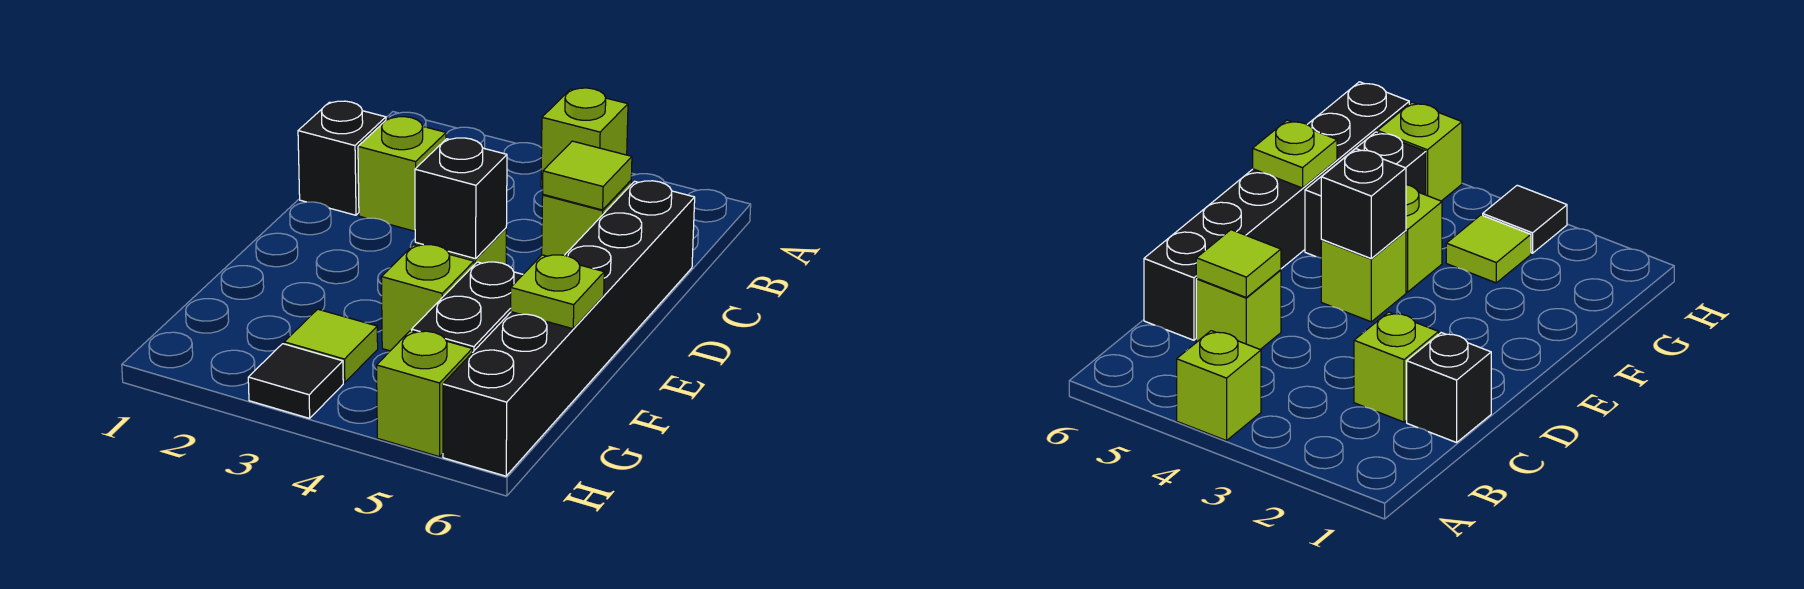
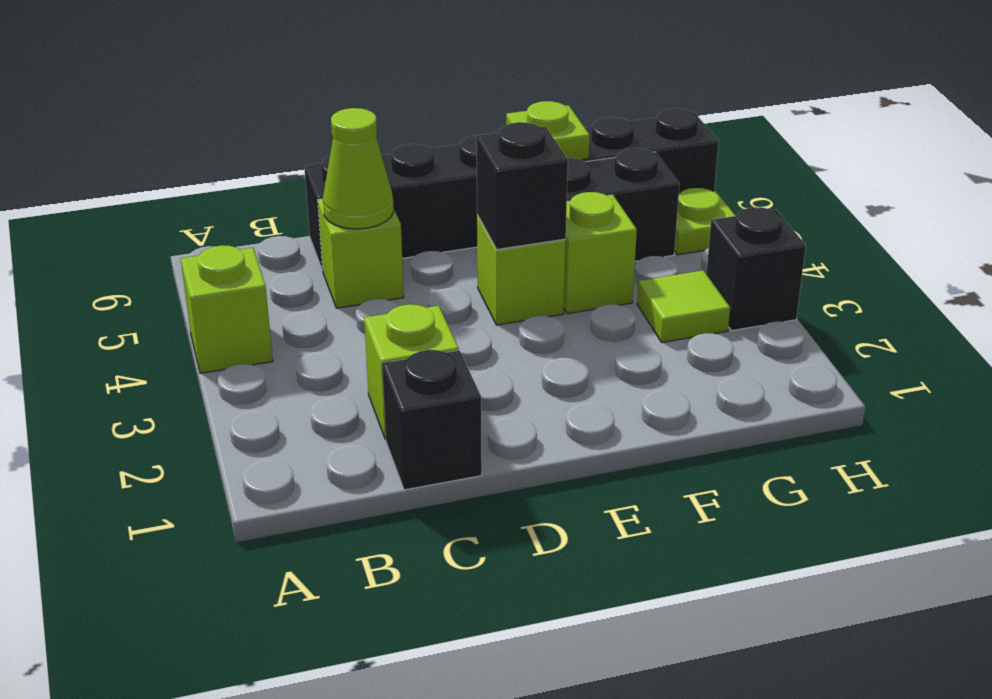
lime 1x1 tile [543,141,632,210] -> lime 1x1 cone [323,108,394,229]
black 1x1 tile [248,344,343,418] -> black 1x1 brick [706,207,806,331]
lime 1x1 brick [377,331,472,457] -> lime 1x1 plate [675,188,736,255]

